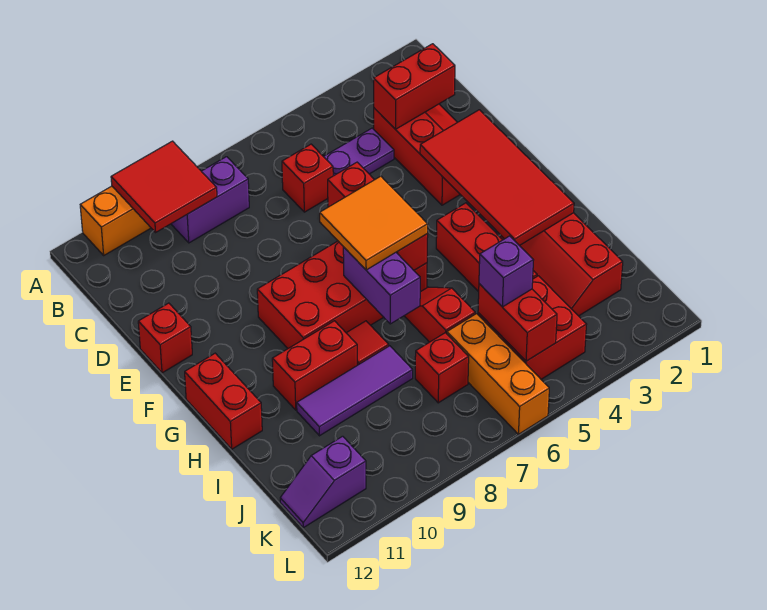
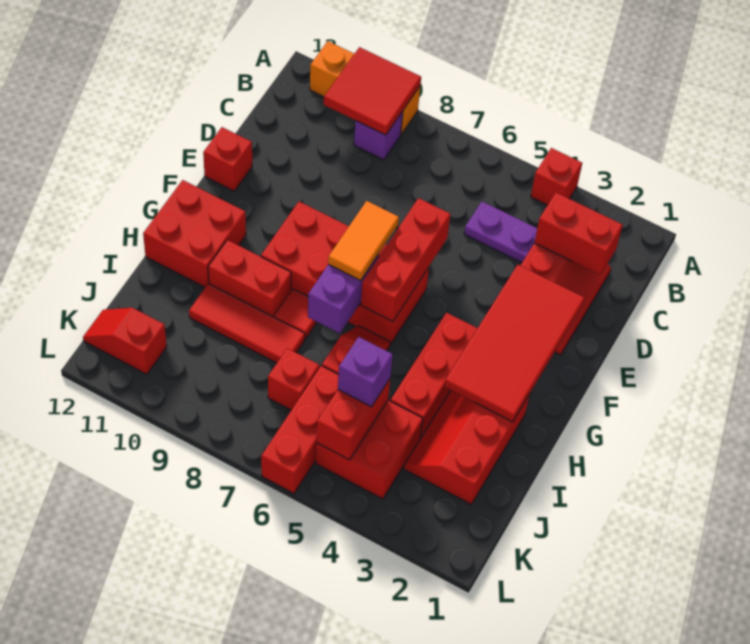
purple 1x2 brick [171,157,249,243] -> purple 1x1 brick [354,111,403,160]
red 1x1 brick [282,144,333,212] -> red 1x1 brick moved to [531,148,582,205]
orange 2x2 tile [320,176,428,270] -> orange 1x2 tile [328,201,399,281]
red 1x2 brick [185,353,262,449] -> red 2x2 brick [143,180,246,287]
purple 1x3 tile [297,346,413,436] -> red 1x3 tile [189,284,305,363]
orange 1x3 brick [447,314,549,434] -> red 1x3 brick [261,366,339,493]
purple 1x2 slope [280,436,366,528] -> red 1x2 slope [83,308,167,374]

